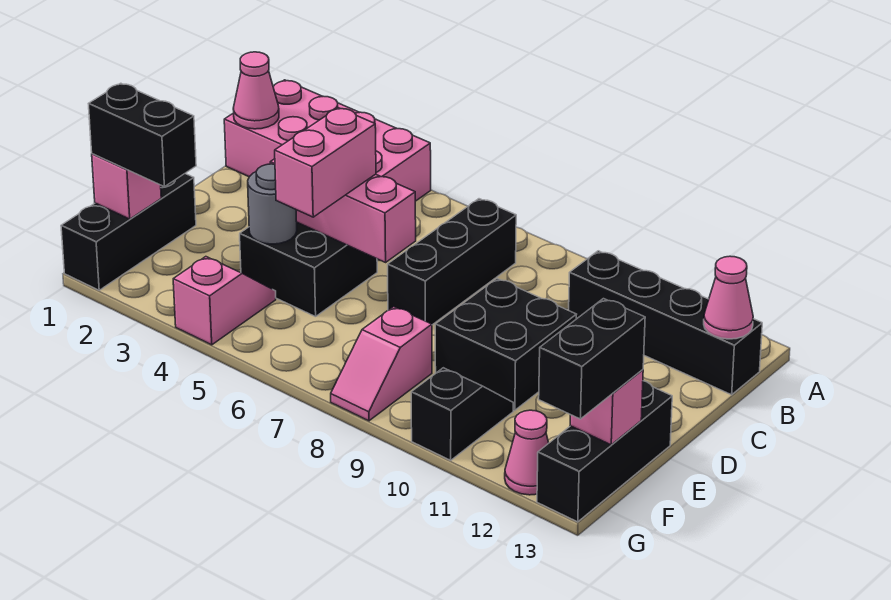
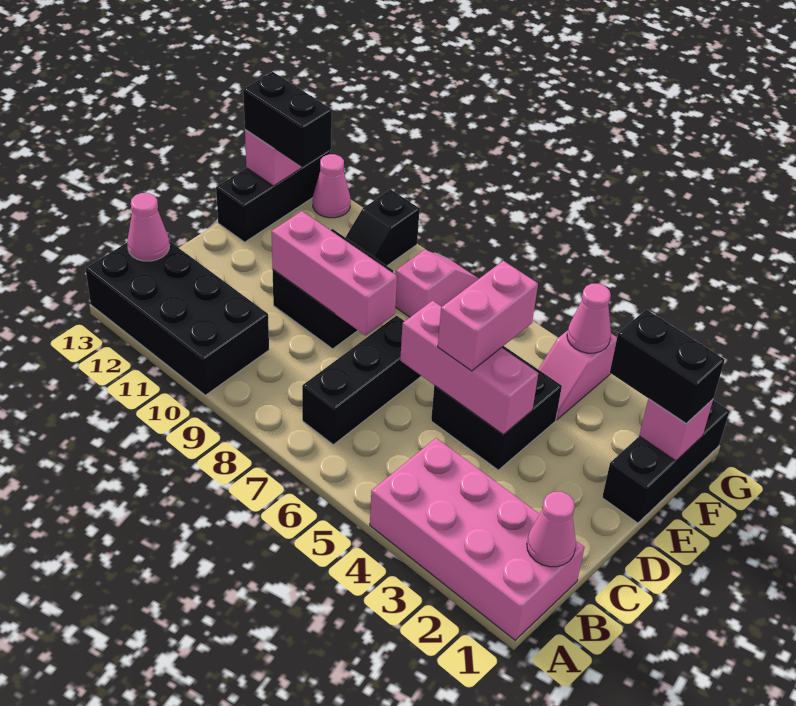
black 1x4 brick [569,251,762,395] -> black 2x4 brick [86,241,269,395]
none -> pink 1x3 brick [272,211,397,336]
grey 1x1 round brick [248,164,297,244] -> none
black 1x2 brick [539,299,645,419] -> black 1x2 brick turned to [243,72,332,167]
none -> pink 1x1 cone [567,284,611,353]

